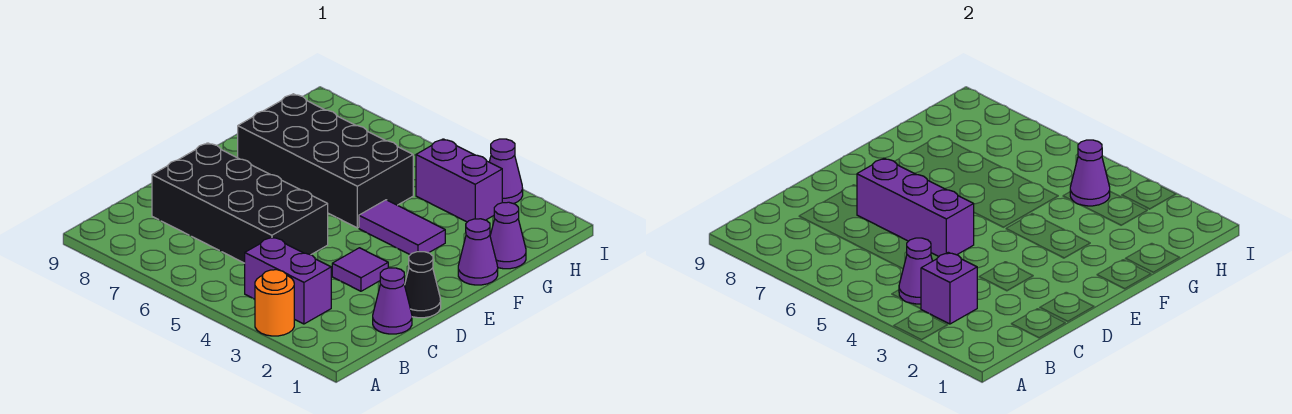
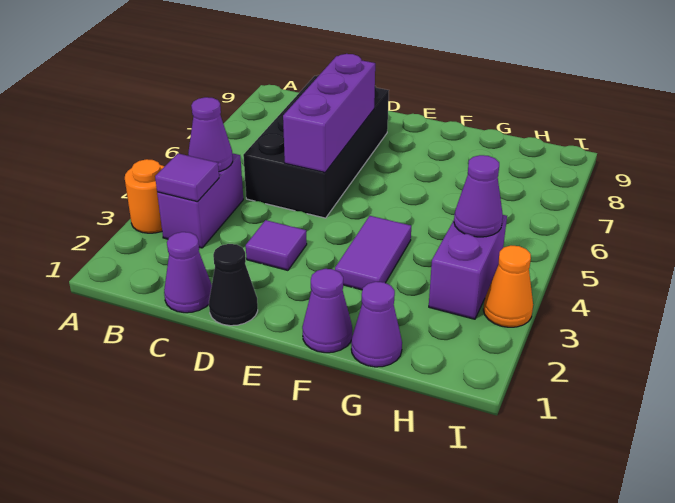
purple 1x1 brick [921,252,977,324] -> purple 1x1 tile [155,153,219,202]
black 2x4 brick [238,94,413,228] -> none
purple 1x1 cone [489,139,523,204] -> orange 1x1 cone [483,246,533,327]

